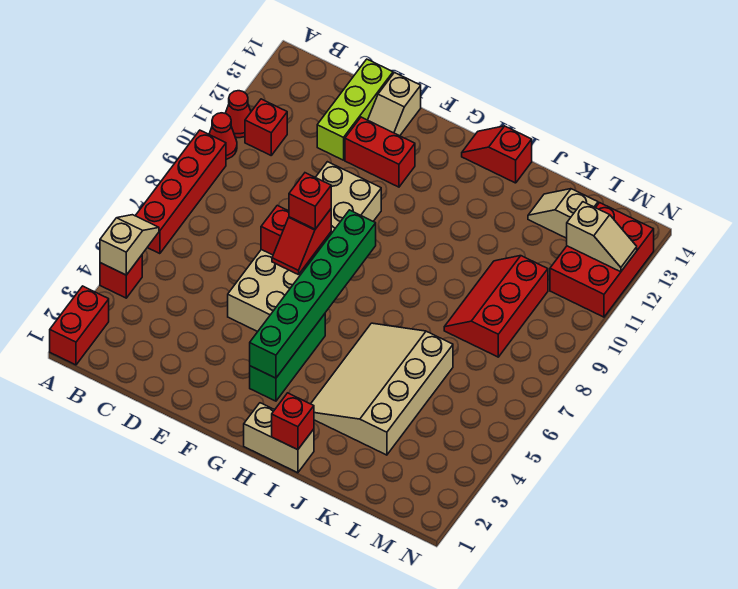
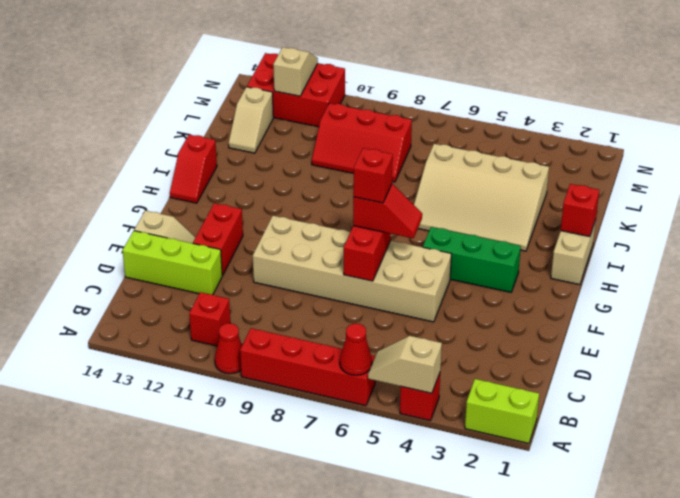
red 1x2 brick [50,286,109,365] -> lime 1x2 brick [465,379,539,443]
red 1x1 cone [225,91,251,138] -> red 1x1 cone moved to [340,324,372,375]
green 1x6 brick [250,210,376,378] -> none

